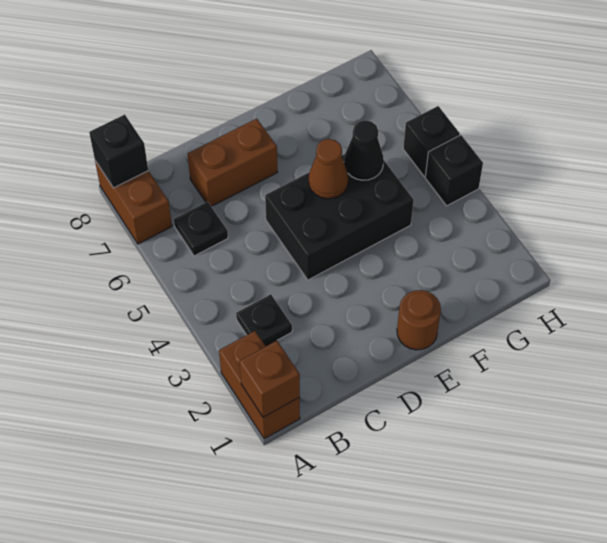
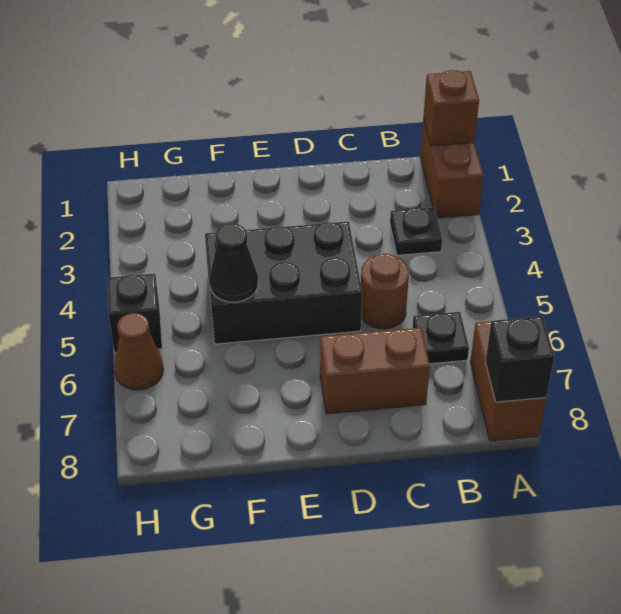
brown 1x1 round brick [397,290,441,350] -> brown 1x1 round brick moved to [361,254,409,329]
brown 1x1 cone [309,139,348,199] -> brown 1x1 cone moved to [114,313,164,390]
black 1x1 brick [425,135,483,206] -> none

